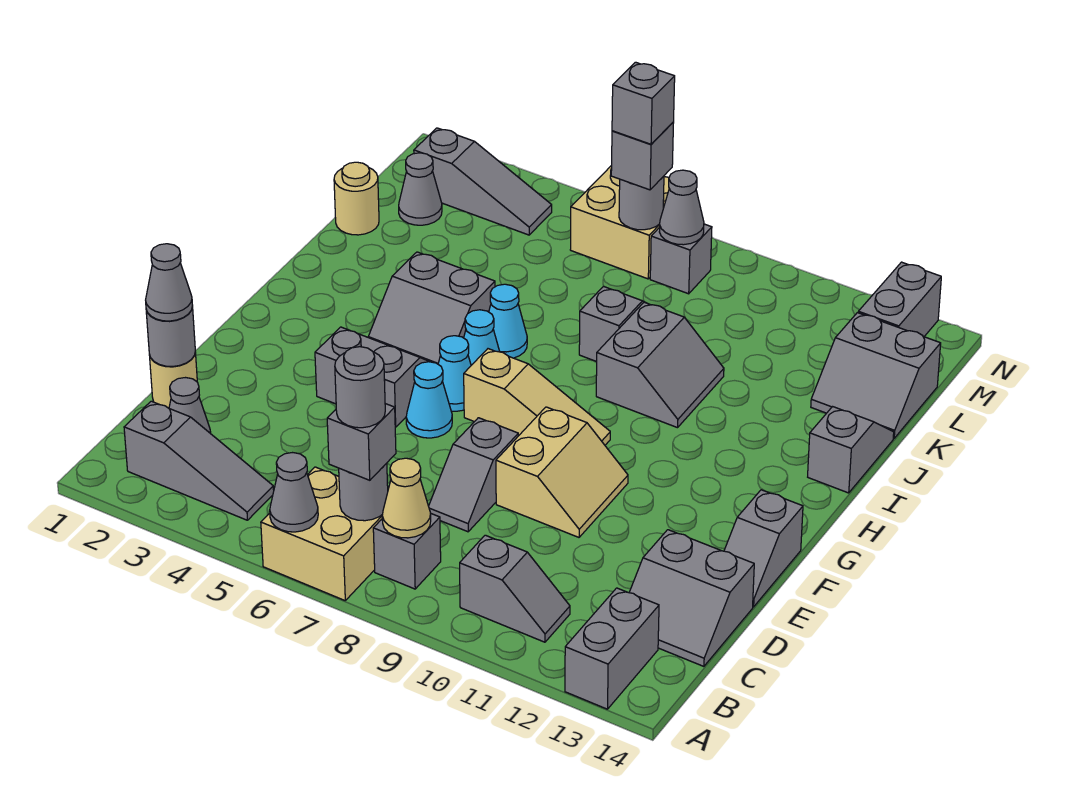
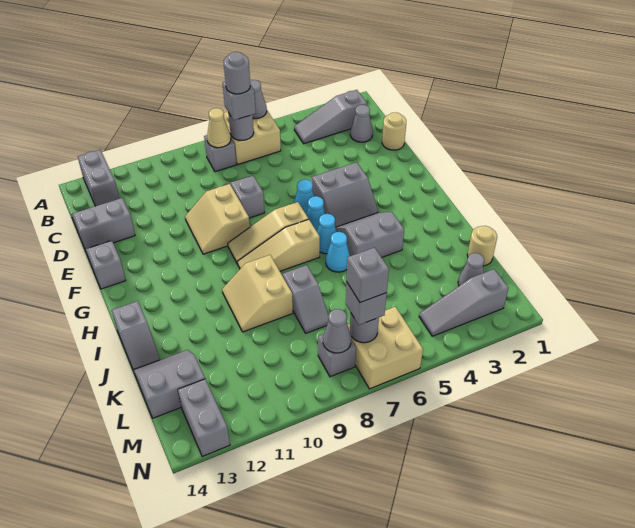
grey 1x2 slope [460,535,570,642] -> none
grey 1x1 round brick [146,306,195,366] -> none
grey 1x1 cone [146,244,193,321] -> none
none -> tan 1x3 slope [238,219,320,271]
grey 2x2 slope [596,302,724,428] -> tan 2x2 slope [222,255,293,332]

